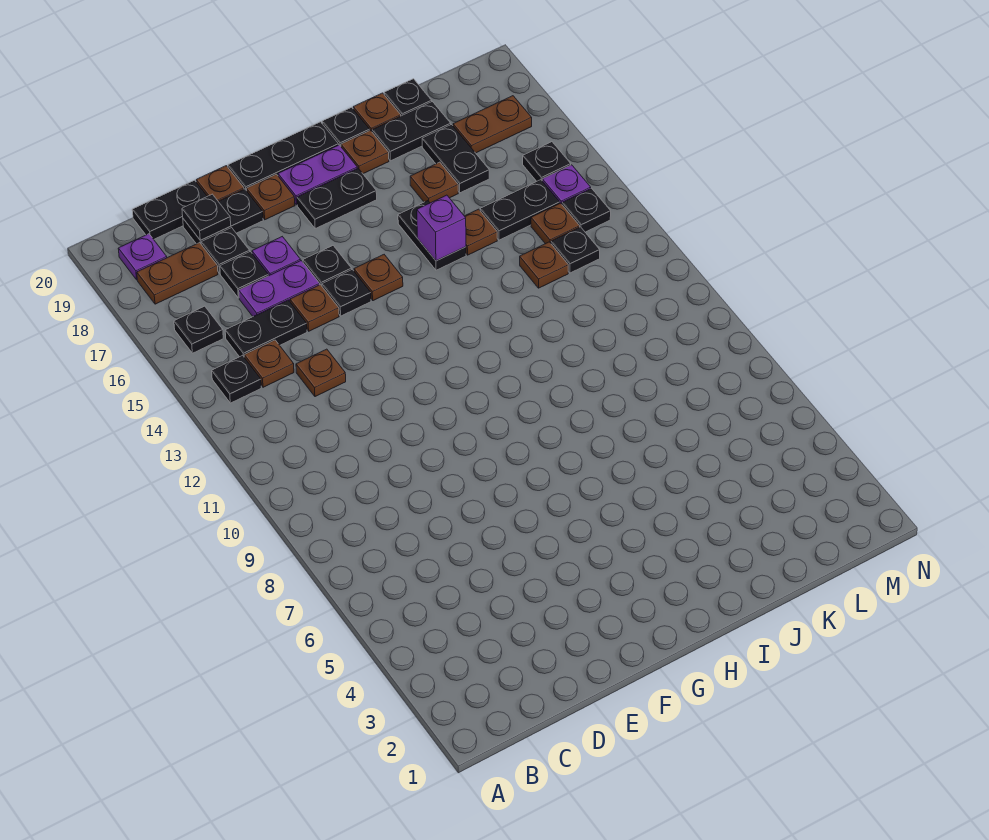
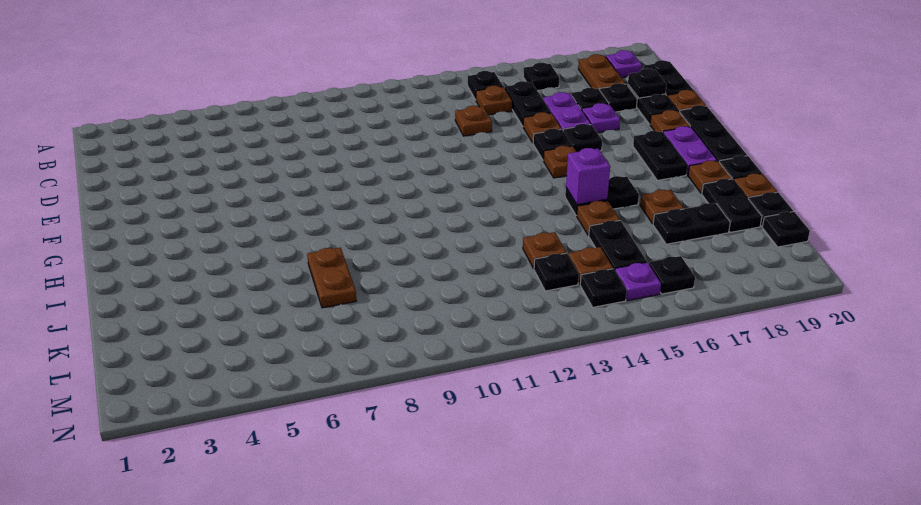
brown 1x2 plate [453,96,532,153] -> brown 1x2 plate moved to [307,248,356,308]
none -> black 1x1 plate [762,212,810,247]

